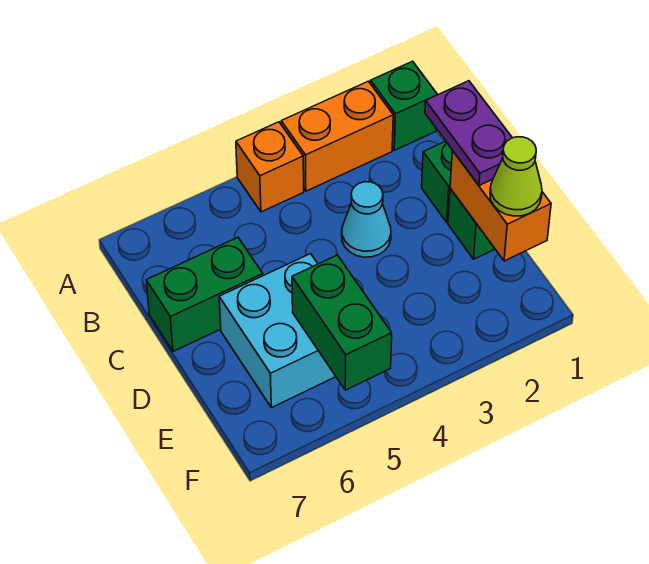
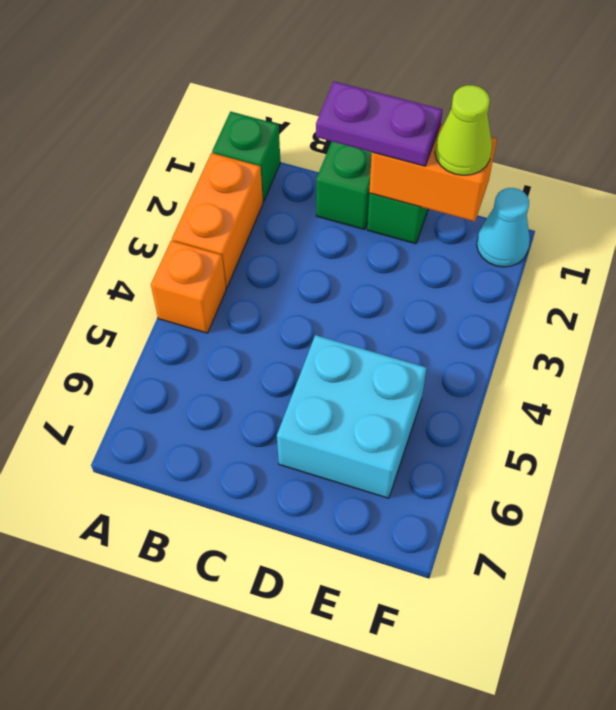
cyan 1x1 cone [342,182,391,257] -> cyan 1x1 cone moved to [477,188,530,267]
green 1x2 brick [146,238,263,351] -> none
green 1x2 brick [292,255,392,390] -> none

